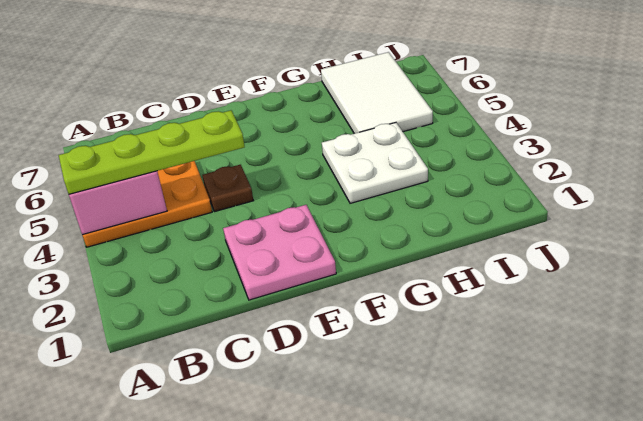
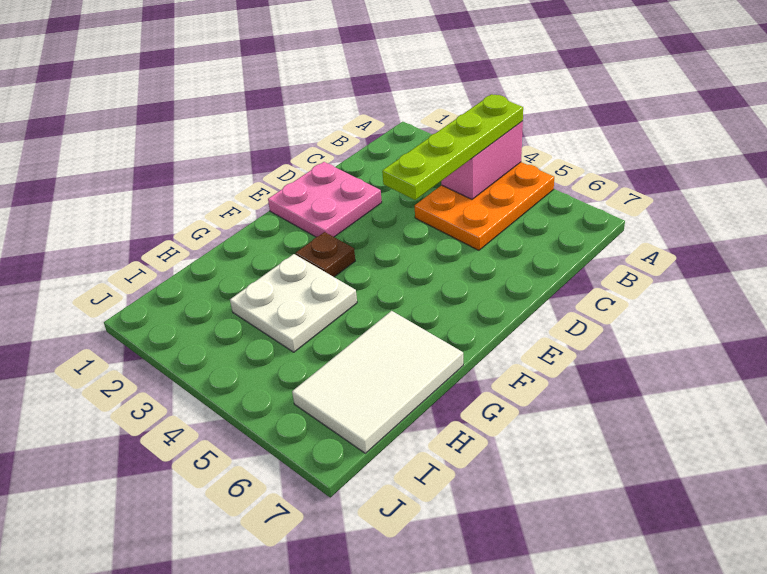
brown 1x1 plate [202,165,253,212] -> brown 1x1 plate moved to [295,232,355,277]
white 2x3 tile [321,52,433,134] -> white 2x3 tile turned to [292,311,463,453]

